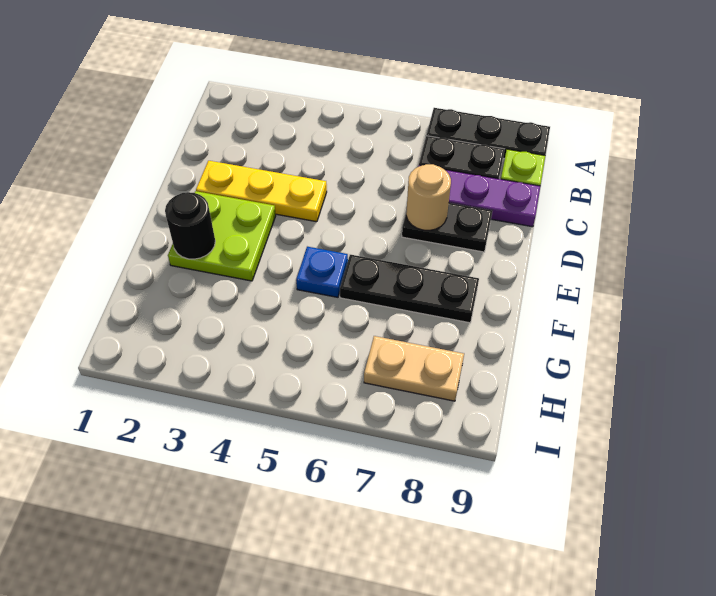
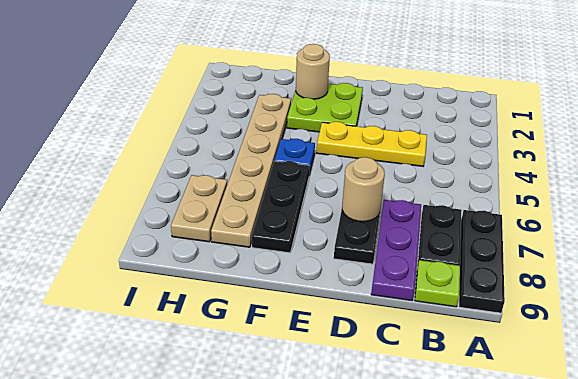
yellow 1x3 plate [196,161,327,222] -> yellow 1x3 plate turned to [317,122,427,166]
black 1x1 round brick [165,192,215,259] -> tan 1x1 round brick [296,44,330,99]
none -> tan 1x6 plate [211,94,291,247]

